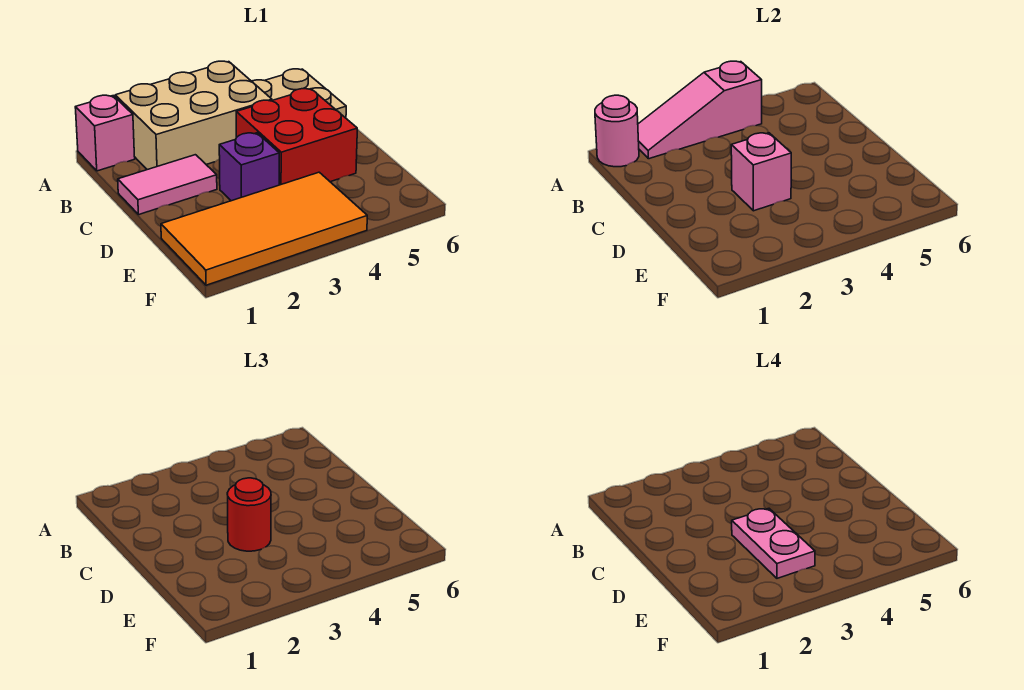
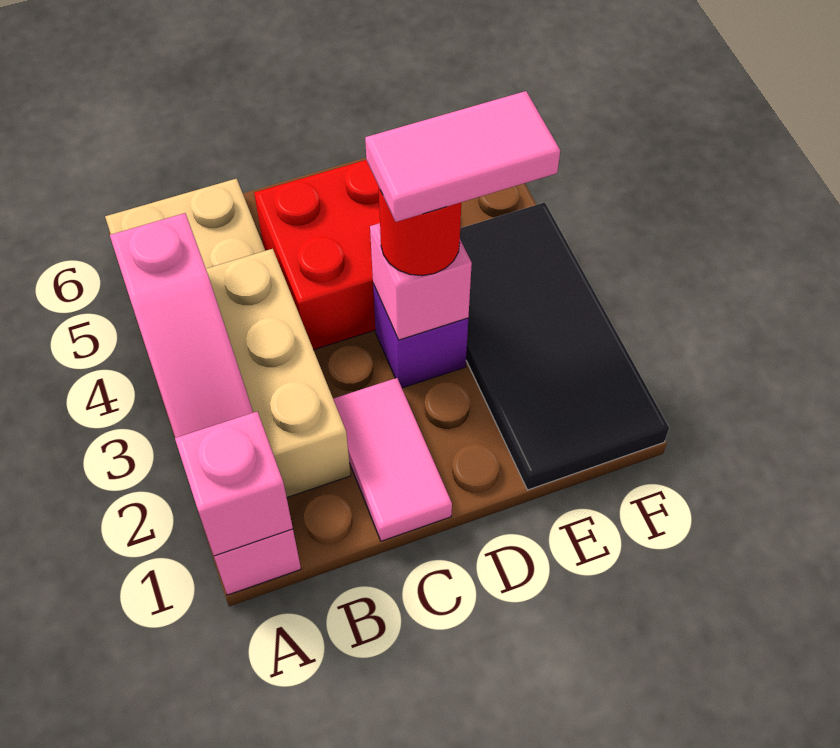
pink 1x1 round brick [595,95,639,167] -> pink 1x1 brick [175,412,293,556]
pink 1x2 plate [732,509,815,578] -> pink 1x2 tile [365,91,560,222]
orange 2x4 tile [161,172,367,285] -> black 2x4 tile [460,202,669,490]

